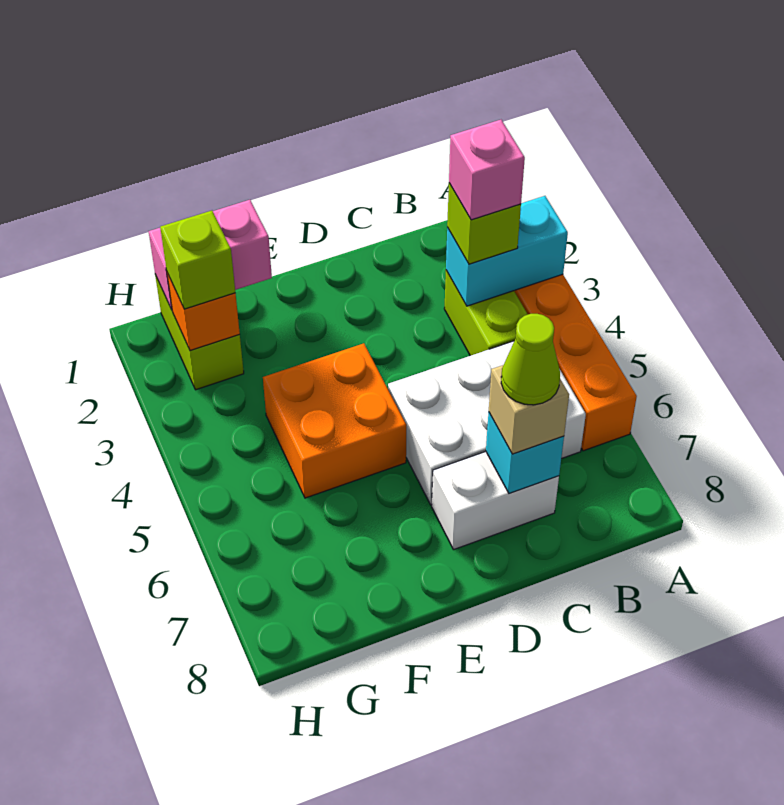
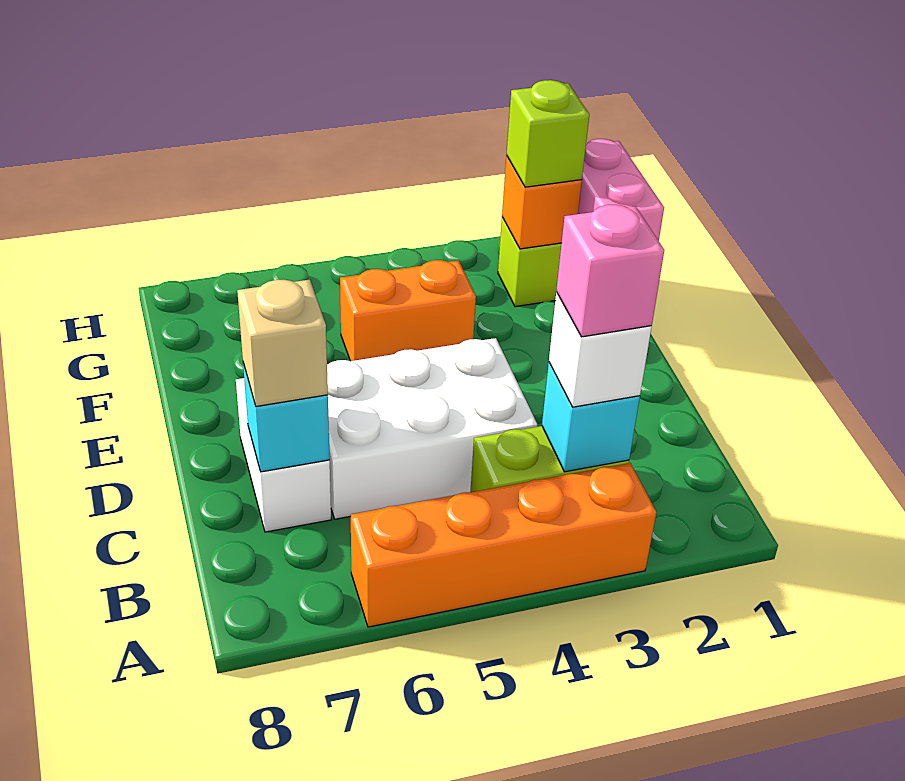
cyan 1x2 brick [446,196,568,306] -> cyan 1x1 brick [542,362,640,472]
lime 1x1 brick [447,183,521,264] -> white 1x1 brick [549,292,652,407]
white 2x3 brick [388,341,586,505] -> white 2x3 brick turned to [327,338,537,519]
lime 1x1 cone [501,314,560,405] -> none
orange 2x2 brick [263,343,406,498] -> orange 1x2 brick [340,260,476,361]

